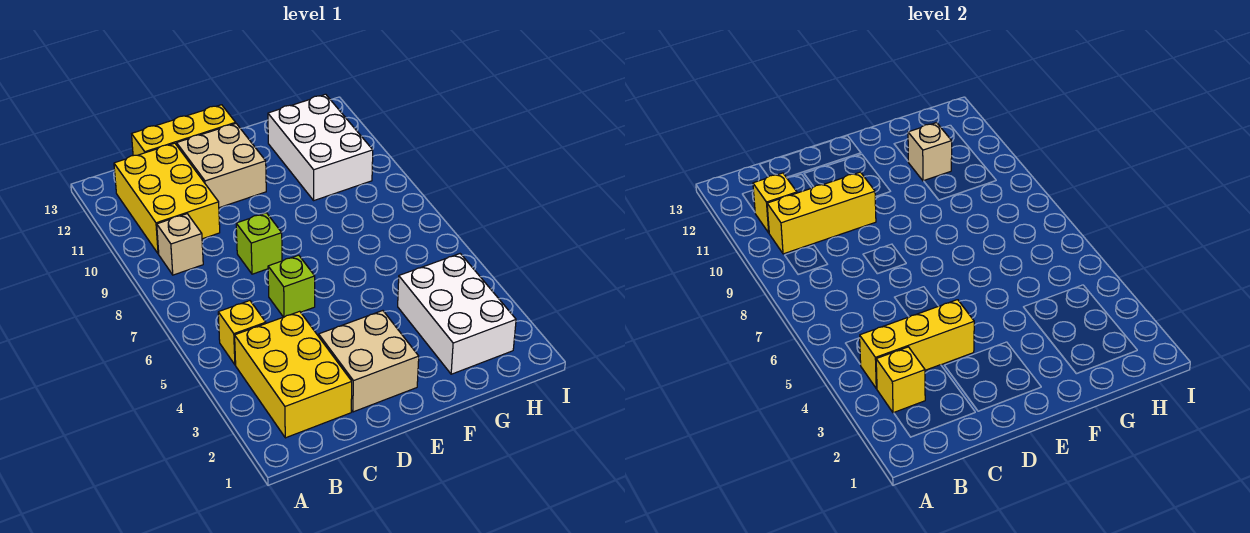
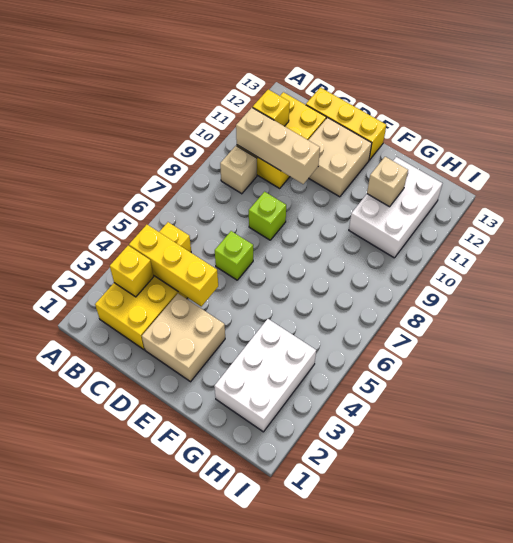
yellow 1x3 brick [767,172,876,254] -> tan 1x3 brick [236,108,320,184]

